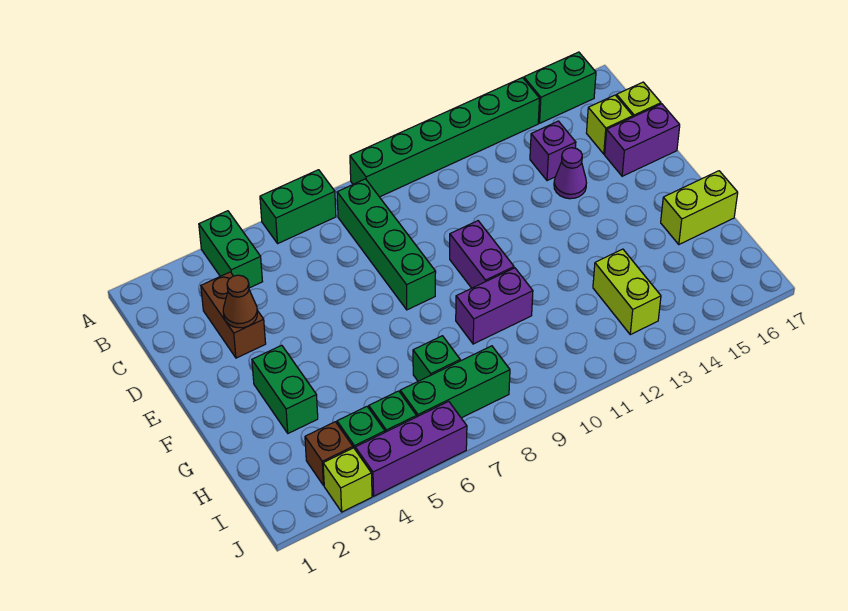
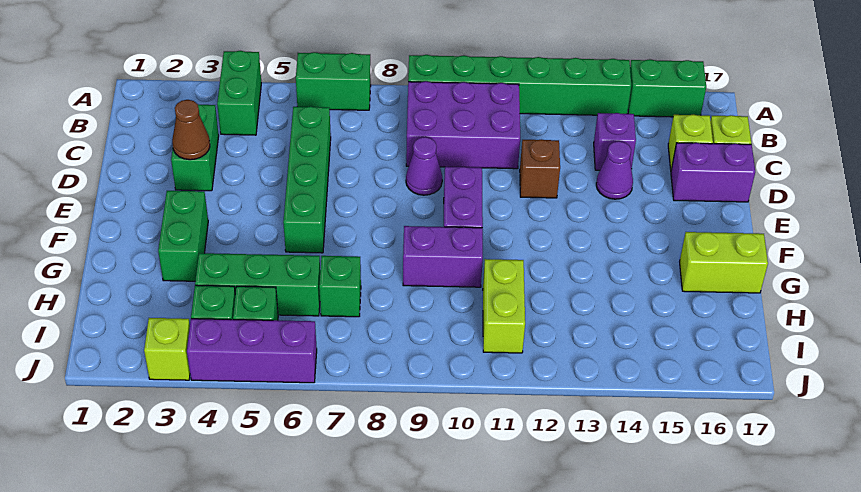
green 1x4 brick [337,179,436,310] -> green 1x4 brick moved to [283,106,331,253]
none -> purple 2x3 brick [406,81,520,169]
brown 1x2 brick [201,272,266,358] -> green 1x2 brick [171,104,219,191]
none -> purple 1x1 cone [406,137,442,195]
lime 1x2 brick [593,249,661,335] -> lime 1x2 brick moved to [483,259,525,353]
brown 1x1 brick [305,422,353,485] -> brown 1x1 brick moved to [520,139,560,198]
green 1x3 brick [400,346,510,418] -> green 1x3 brick moved to [195,253,320,316]

